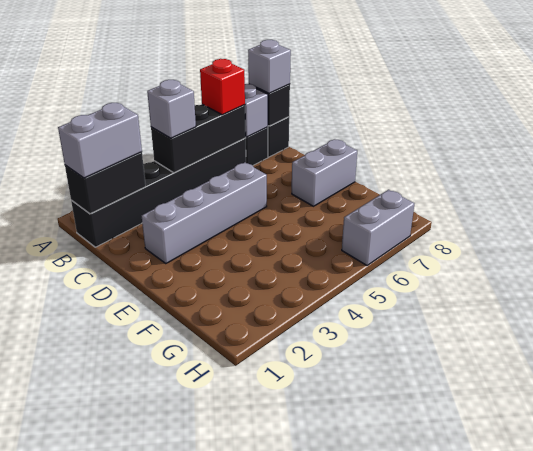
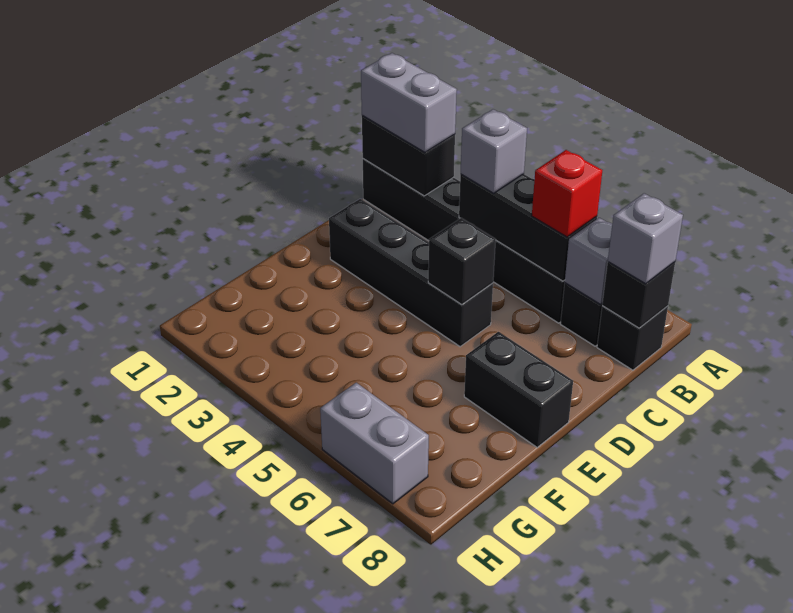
grey 1x4 brick [142,163,267,264] -> black 1x4 brick [329,199,493,347]
none -> black 1x1 brick [428,218,496,305]
grey 1x2 brick [292,140,357,206] -> black 1x2 brick [464,332,573,447]

